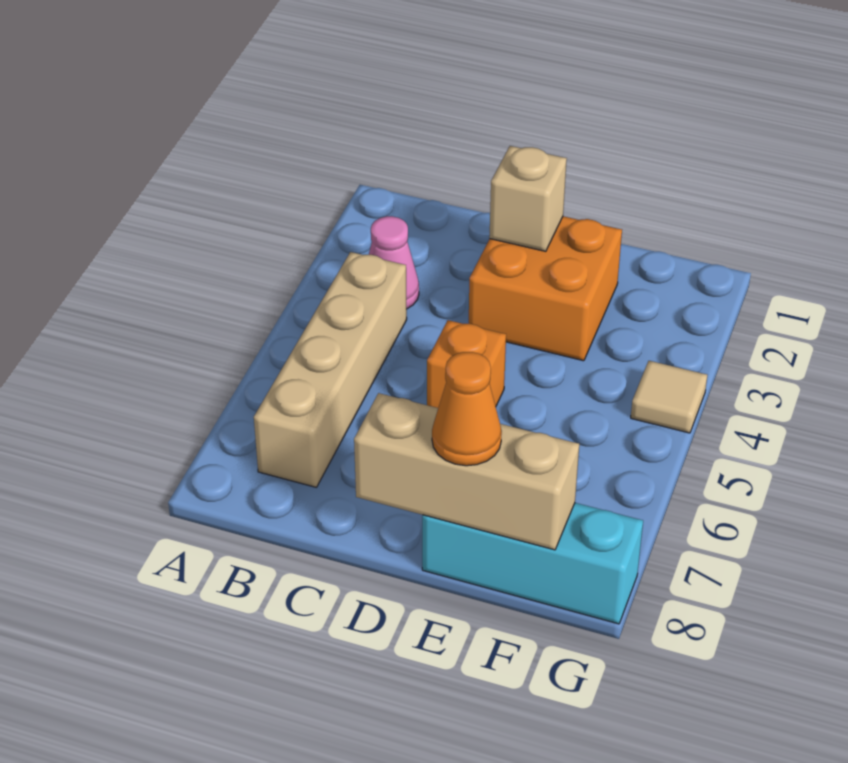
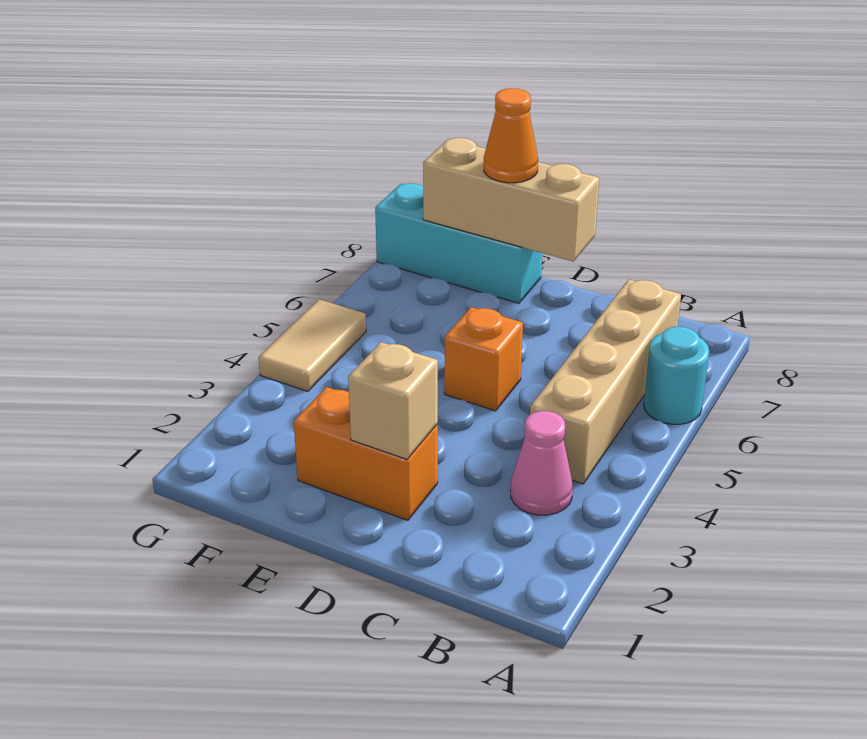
none -> cyan 1x1 round brick [644,327,709,424]
orange 2x2 brick [469,216,622,361] -> orange 1x2 brick [294,387,438,520]
tan 1x1 tile [631,361,707,433] -> tan 1x2 tile [258,299,366,391]

